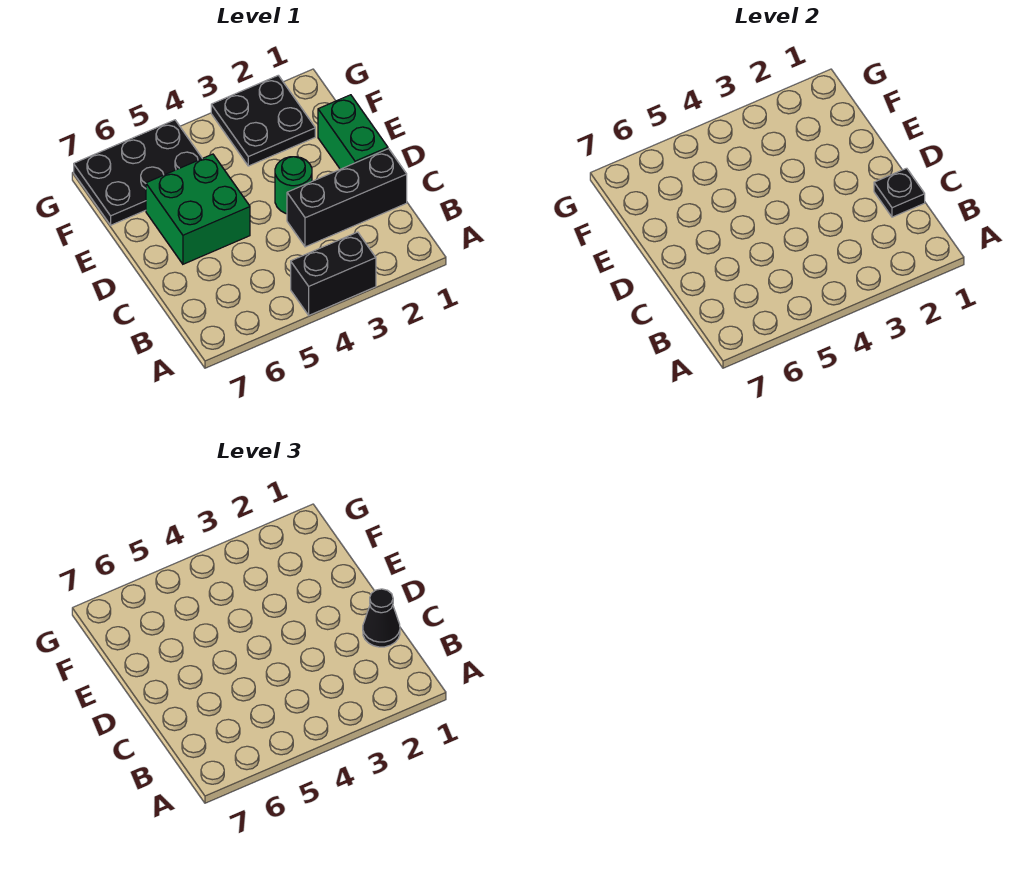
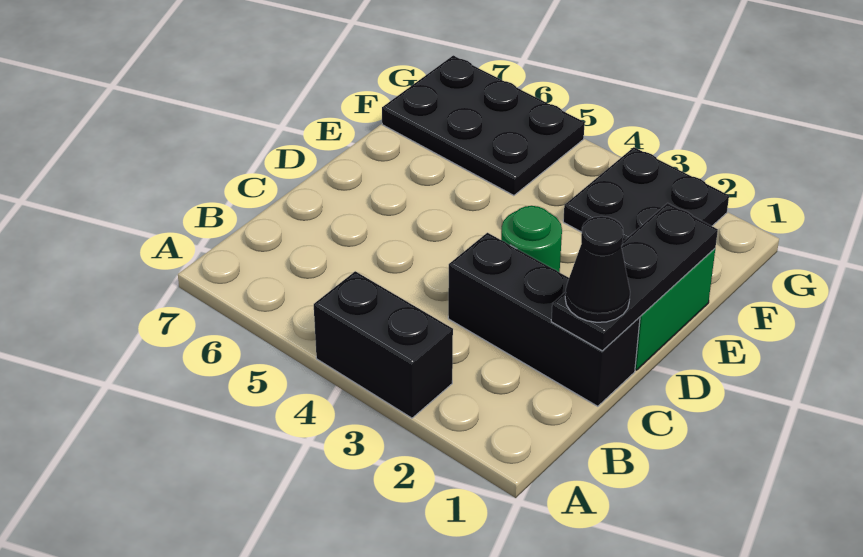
black 1x1 plate [874,168,925,217] -> black 1x3 plate [551,203,718,351]
green 2x2 brick [146,154,250,264] -> none

